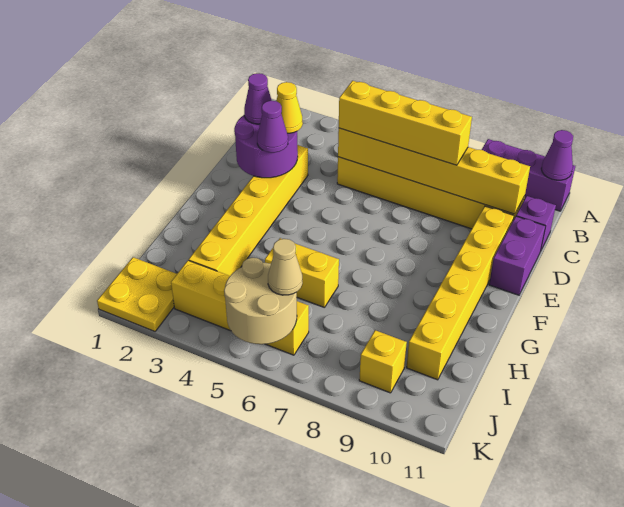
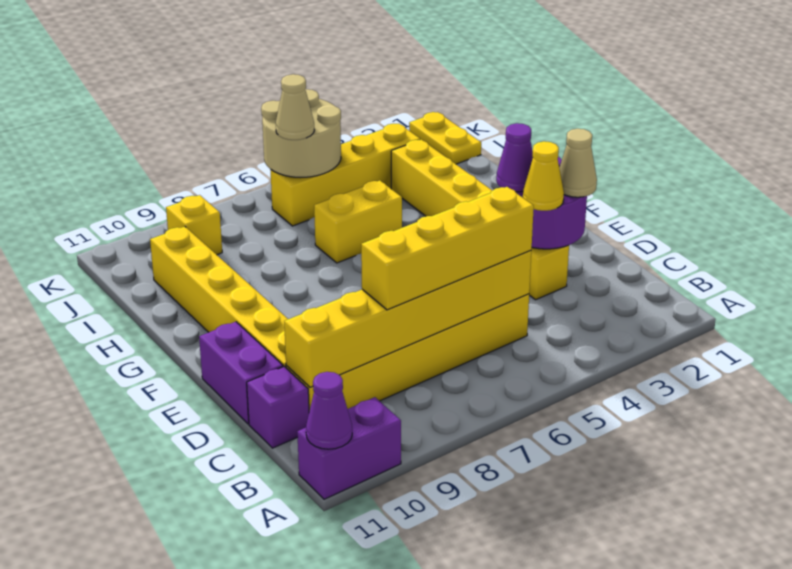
purple 1x3 brick [482,139,575,211] -> purple 1x2 brick [297,397,401,499]
purple 1x1 cone [244,73,272,124] -> tan 1x1 cone [559,129,597,197]
yellow 2x2 plate [97,257,177,331] -> yellow 1x2 plate [409,112,481,164]

